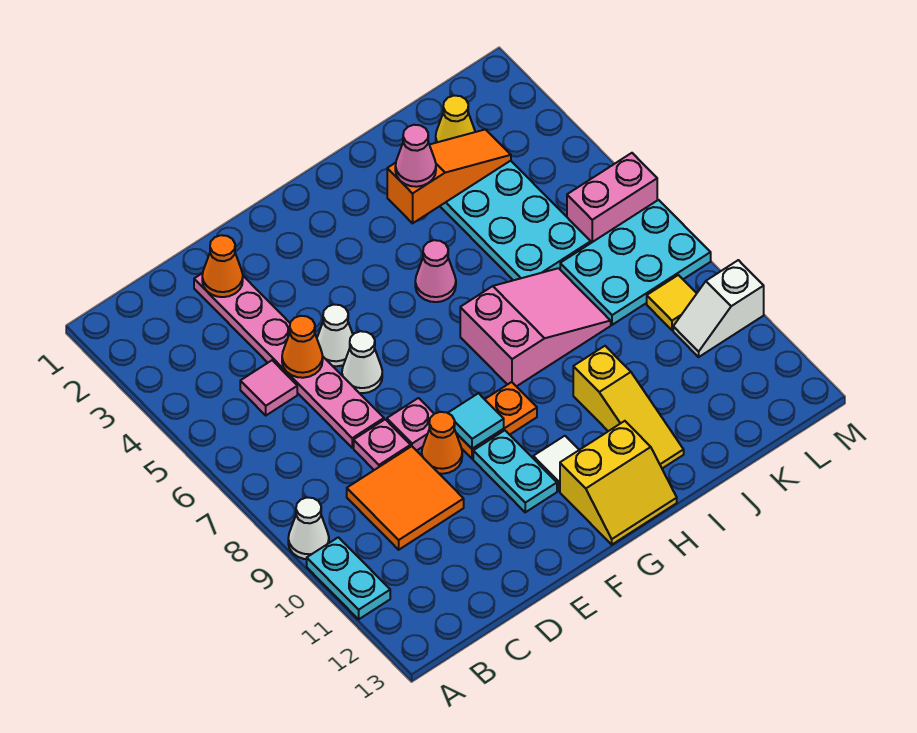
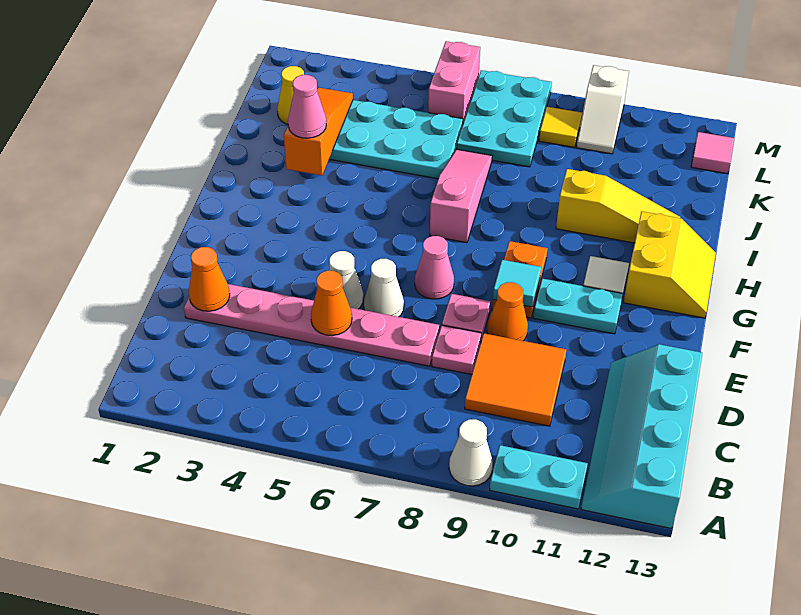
none -> cyan 2x4 slope [581,344,702,529]
pink 1x1 tile [240,360,297,415] -> pink 1x1 tile moved to [691,132,734,174]
pink 1x1 cone [415,240,456,302] -> pink 1x1 cone moved to [415,236,454,299]
pink 2x3 slope [460,268,611,387] -> pink 1x3 slope [430,149,492,243]

